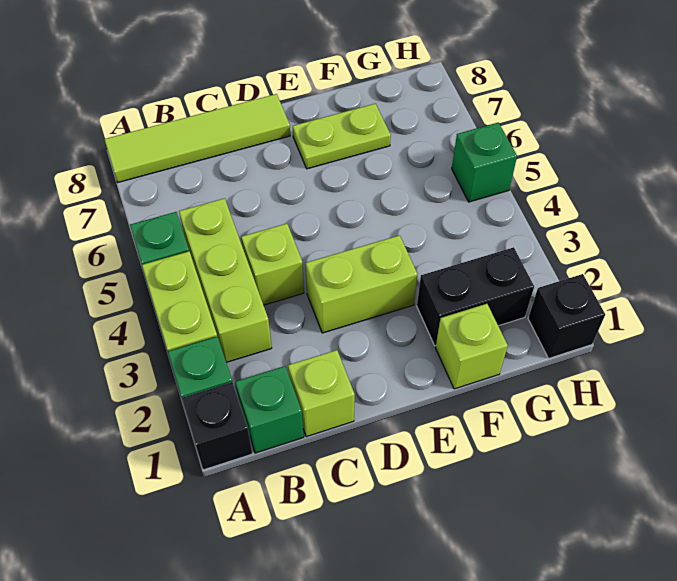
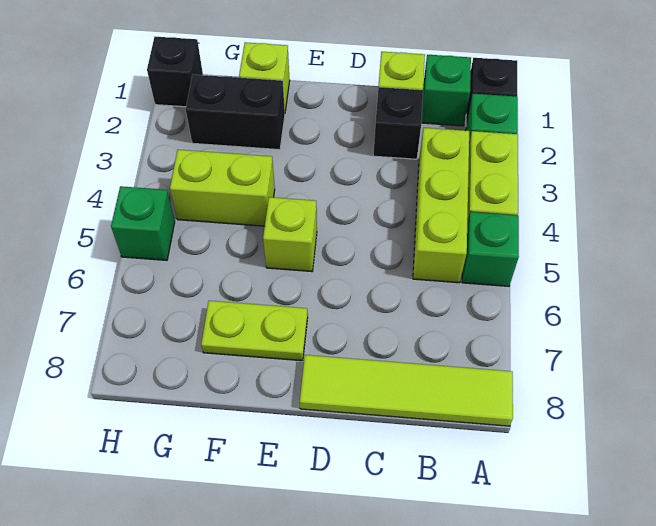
none -> black 1x1 brick [373,87,423,159]
lime 1x1 brick [241,224,304,305] -> lime 1x1 brick moved to [263,197,317,272]
lime 1x2 brick [306,235,417,333] -> lime 1x2 brick moved to [170,150,275,226]

